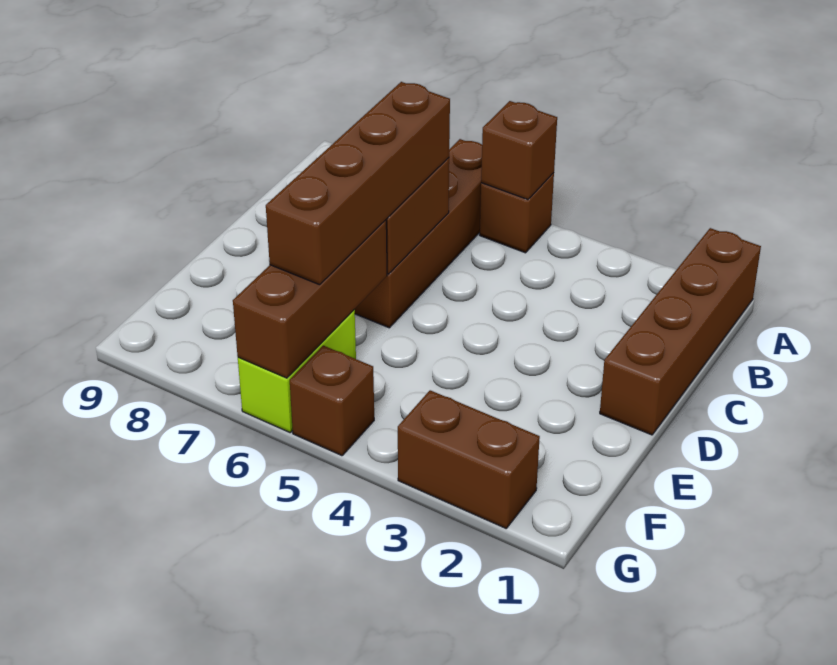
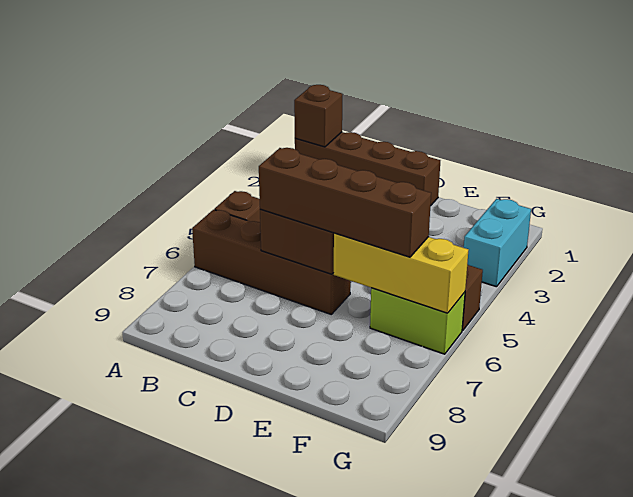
brown 1x1 brick [481,101,557,200] -> brown 1x1 brick moved to [294,85,342,147]
brown 1x3 brick [233,220,387,378] -> yellow 1x3 brick [334,233,468,313]
brown 1x2 brick [398,390,540,528] -> cyan 1x2 brick [464,199,531,287]

